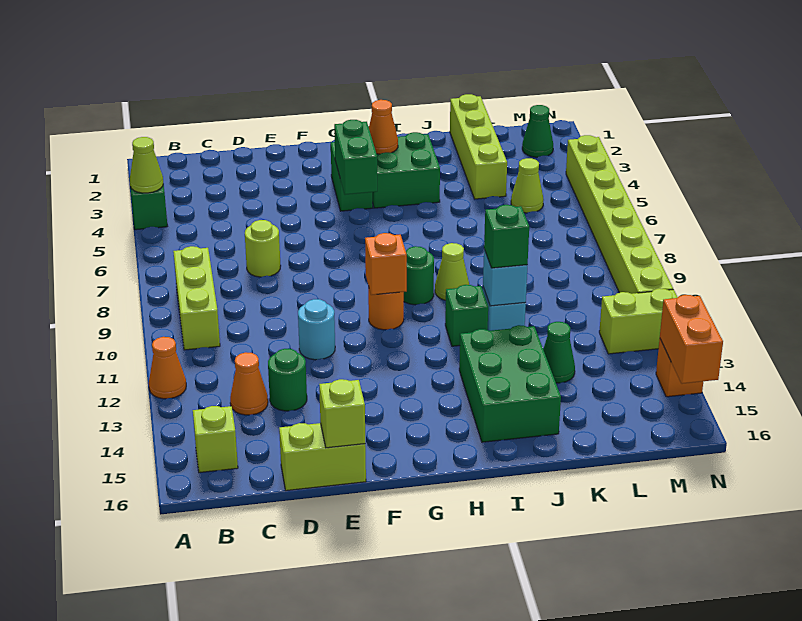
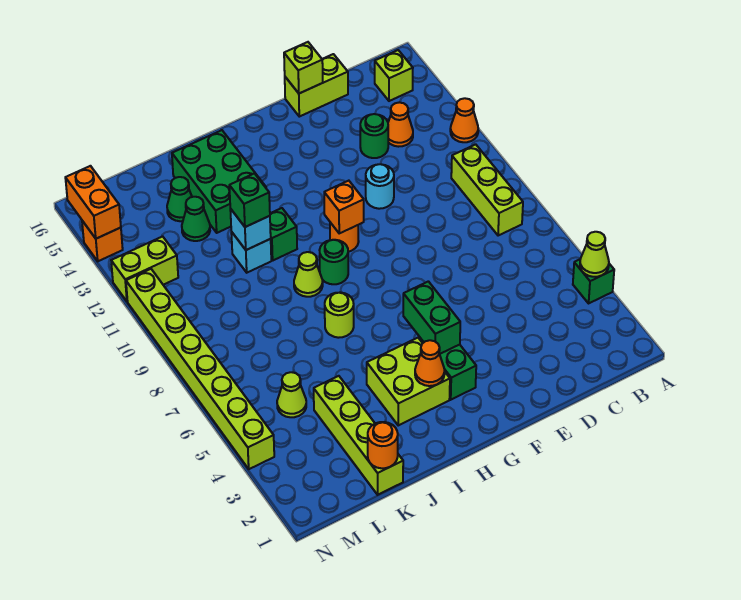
lime 1x1 round brick [245,220,281,277] -> lime 1x1 round brick moved to [325,292,354,338]
green 2x2 brick [372,132,440,208] -> lime 2x2 brick [367,338,450,425]
none -> orange 1x1 round brick [368,422,398,468]
green 1x1 cone [522,105,553,157] -> green 1x1 cone moved to [167,177,192,221]

